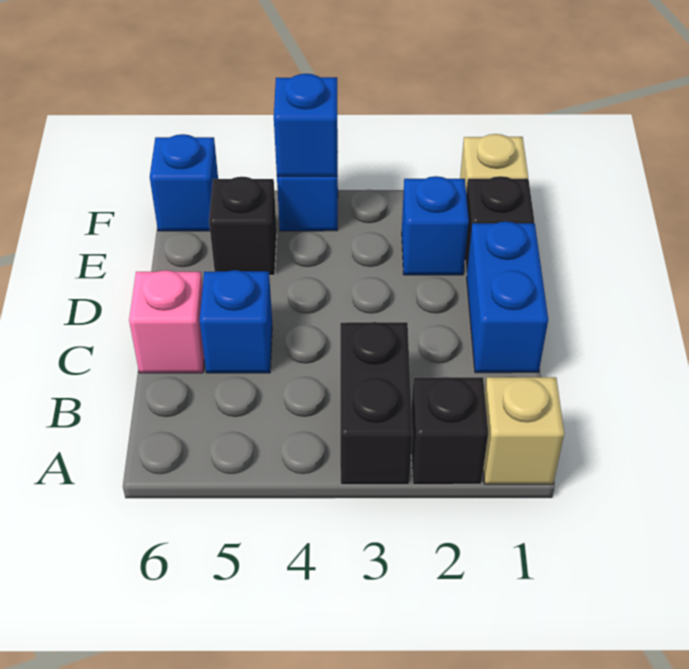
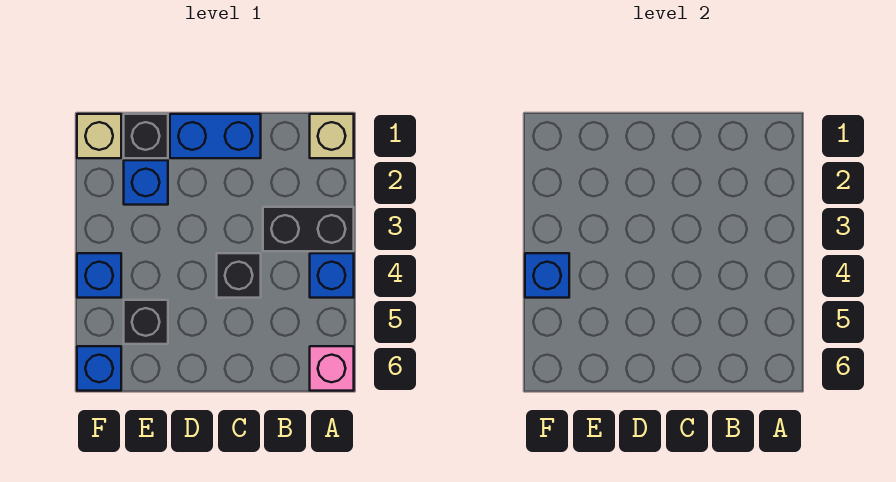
black 1x1 brick [411,377,488,485] -> black 1x1 brick moved to [217,253,261,298]
blue 1x1 brick [200,270,272,373] -> blue 1x1 brick moved to [310,253,354,298]
pink 1x1 brick [129,270,204,373] -> pink 1x1 brick moved to [310,346,354,391]

